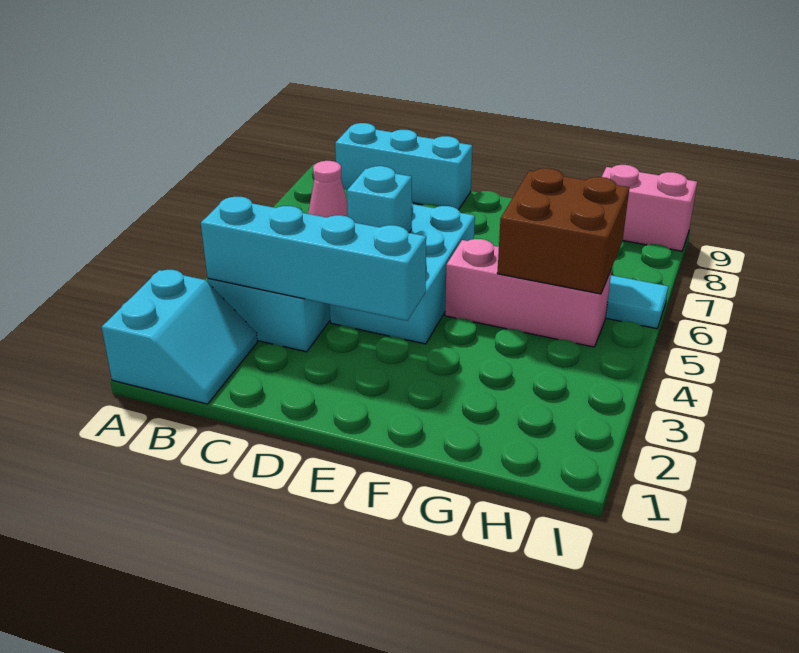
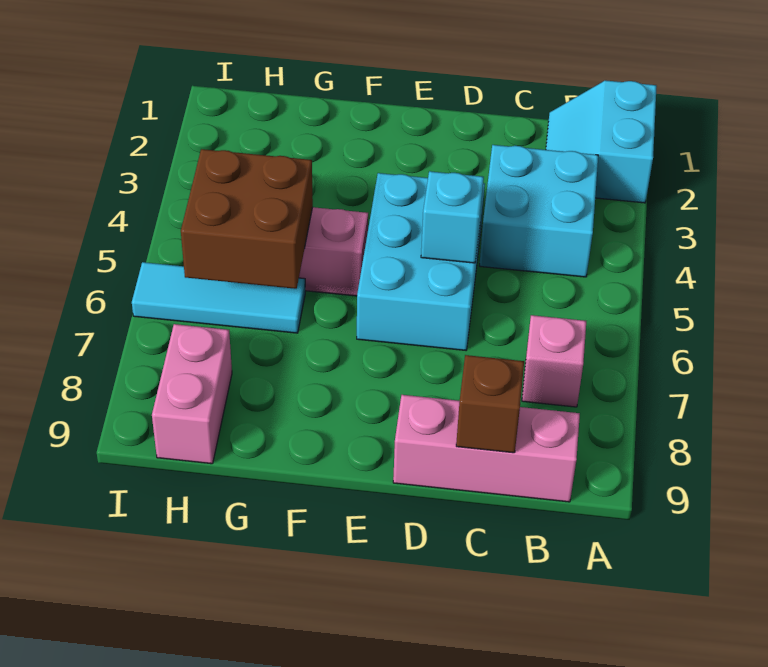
cyan 1x4 brick [201,197,426,321] -> none
pink 1x1 cone [308,161,348,217] -> pink 1x1 brick [522,315,586,407]
cyan 1x3 brick [335,123,472,210] -> pink 1x3 brick [393,395,580,502]
none -> brown 1x1 brick [456,355,524,453]
pink 1x2 brick [602,165,697,251] -> pink 1x2 brick turned to [152,324,232,464]

